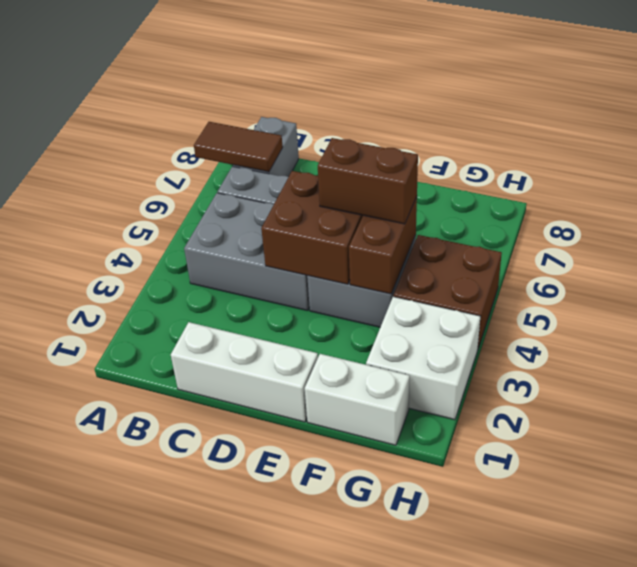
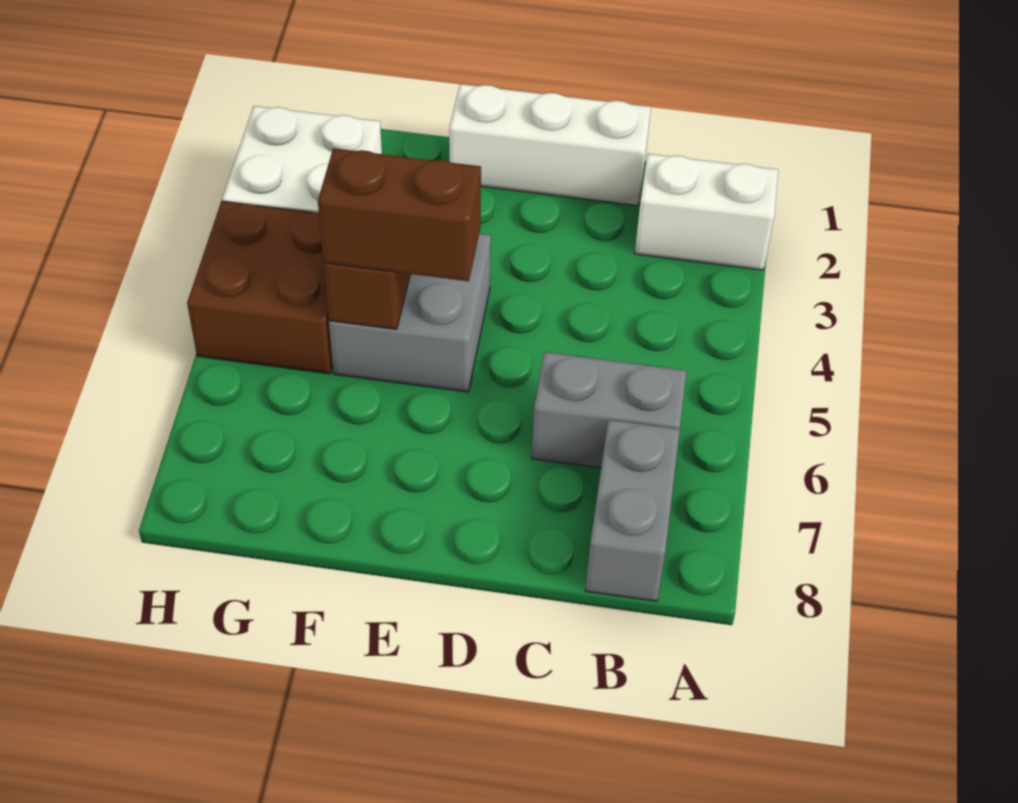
brown 1x2 tile [194,122,283,172] -> none
grey 2x3 brick [184,193,310,311] -> none
brown 2x2 brick [261,171,363,284] -> none
white 1x2 brick [305,354,410,445] -> white 1x2 brick moved to [635,154,778,270]

